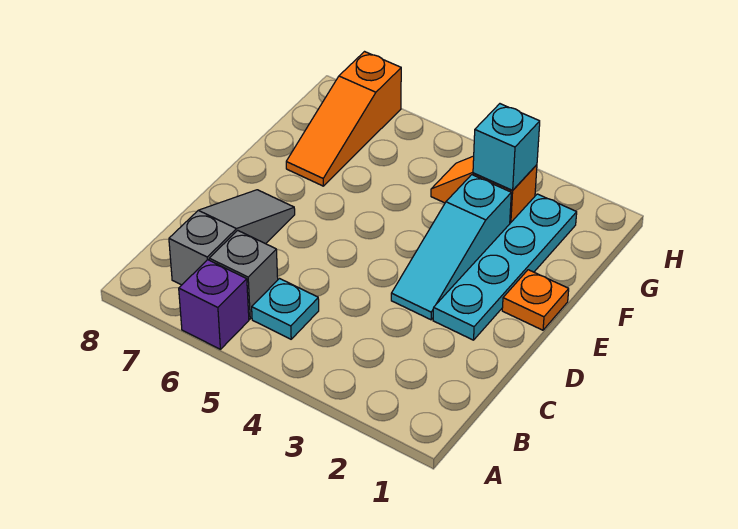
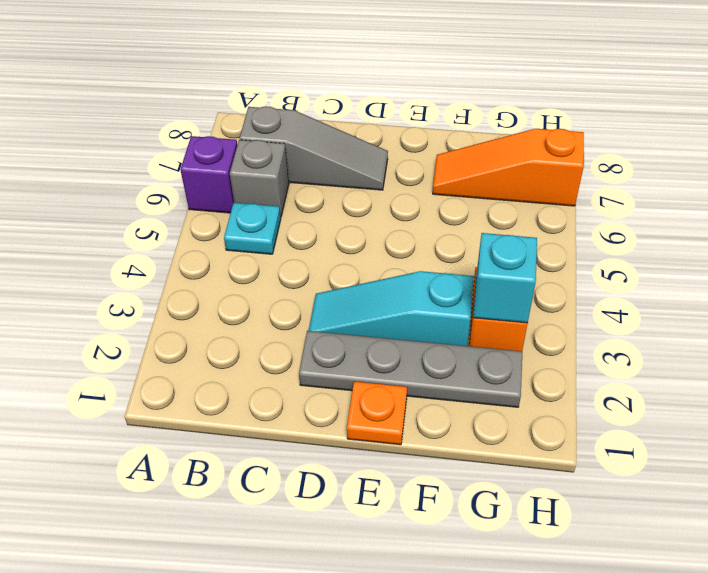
cyan 1x4 plate [433,194,577,340] -> grey 1x4 plate [299,331,522,407]

